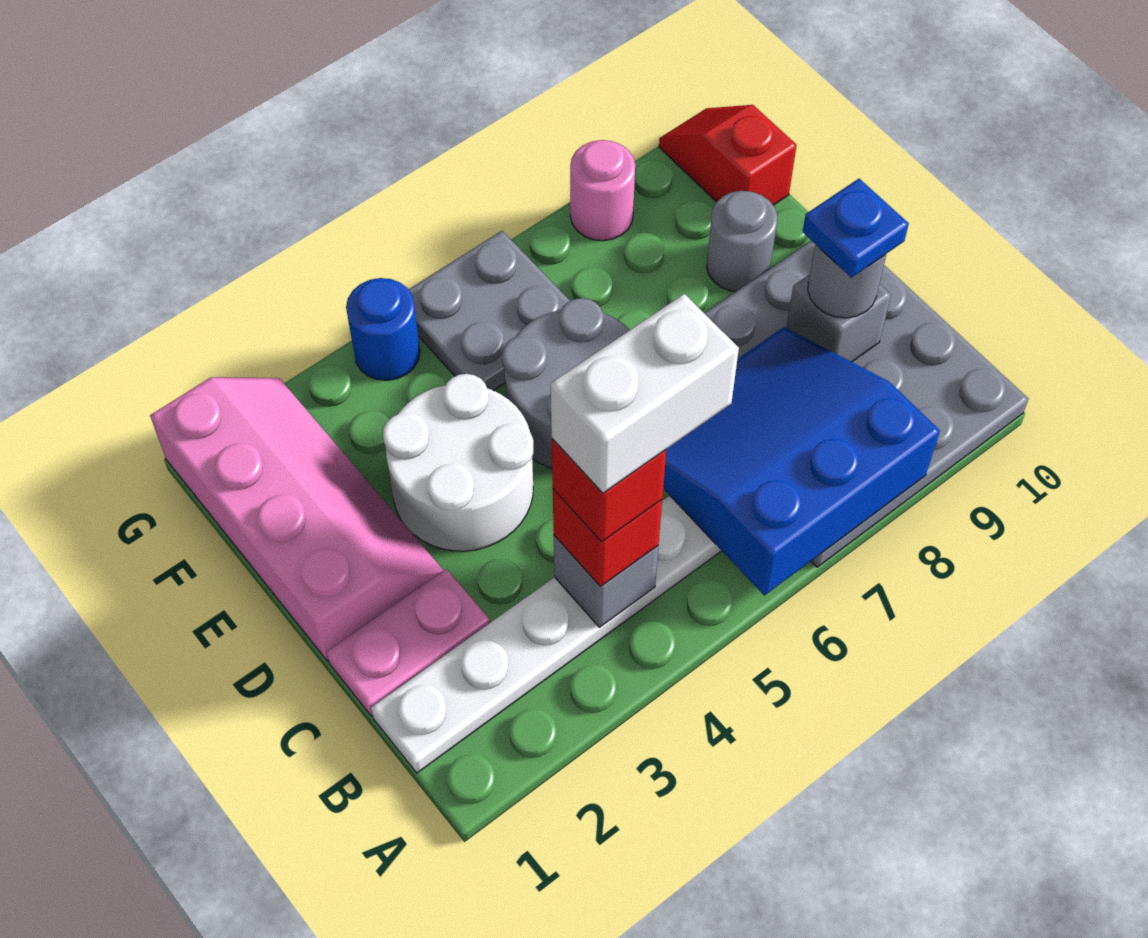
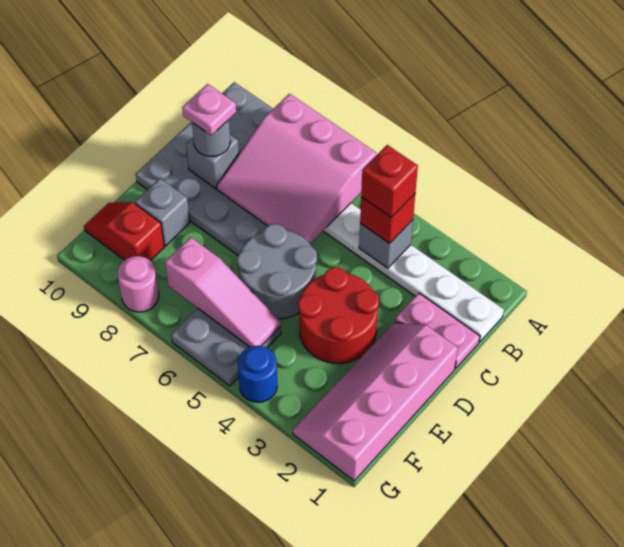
blue 3x3 slope [663,327,940,595] -> pink 3x3 slope [217,94,376,244]
white 1x2 brick [551,294,739,493] -> none
blue 1x1 plate [803,179,909,278] -> pink 1x1 plate [182,84,236,135]
white 2x2 round brick [383,374,533,551] -> red 2x2 round brick [298,267,379,363]
grey 1x1 round brick [707,191,777,292] -> grey 1x1 brick [135,178,190,246]
none -> pink 1x3 slope [165,237,281,347]
red 1x2 slope [659,105,797,205] -> red 1x2 slope turned to [84,202,164,261]

